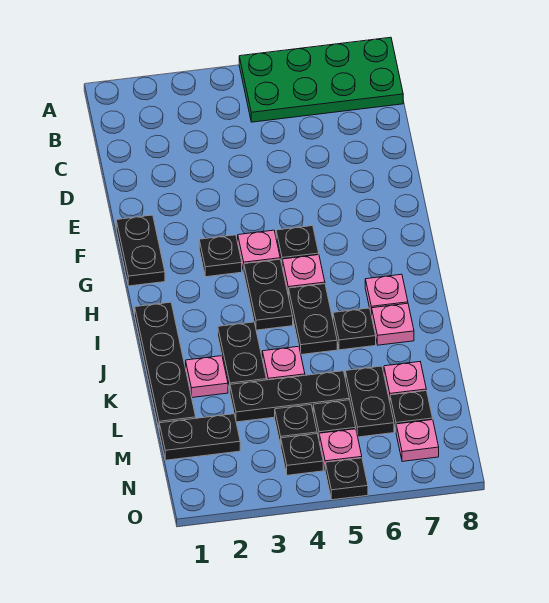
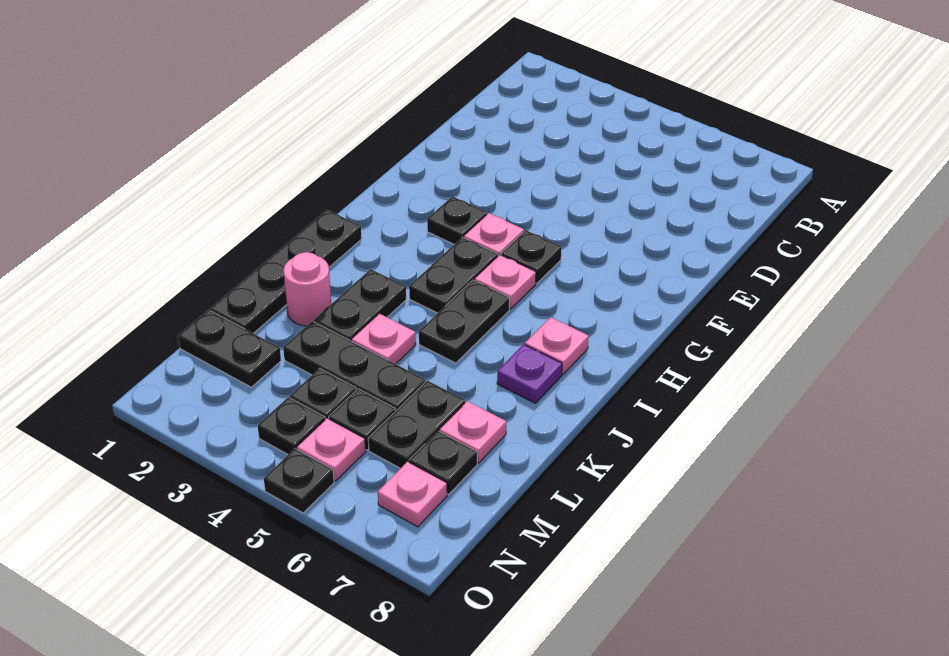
green 2x4 plate [239,37,403,122] -> none
black 1x2 plate [116,215,165,286] -> none
black 1x1 plate [333,308,376,350] -> none
pink 1x1 plate [372,303,414,345] -> purple 1x1 plate [497,344,562,403]
pink 1x1 plate [186,356,228,397] -> pink 1x1 round brick [283,252,331,326]

